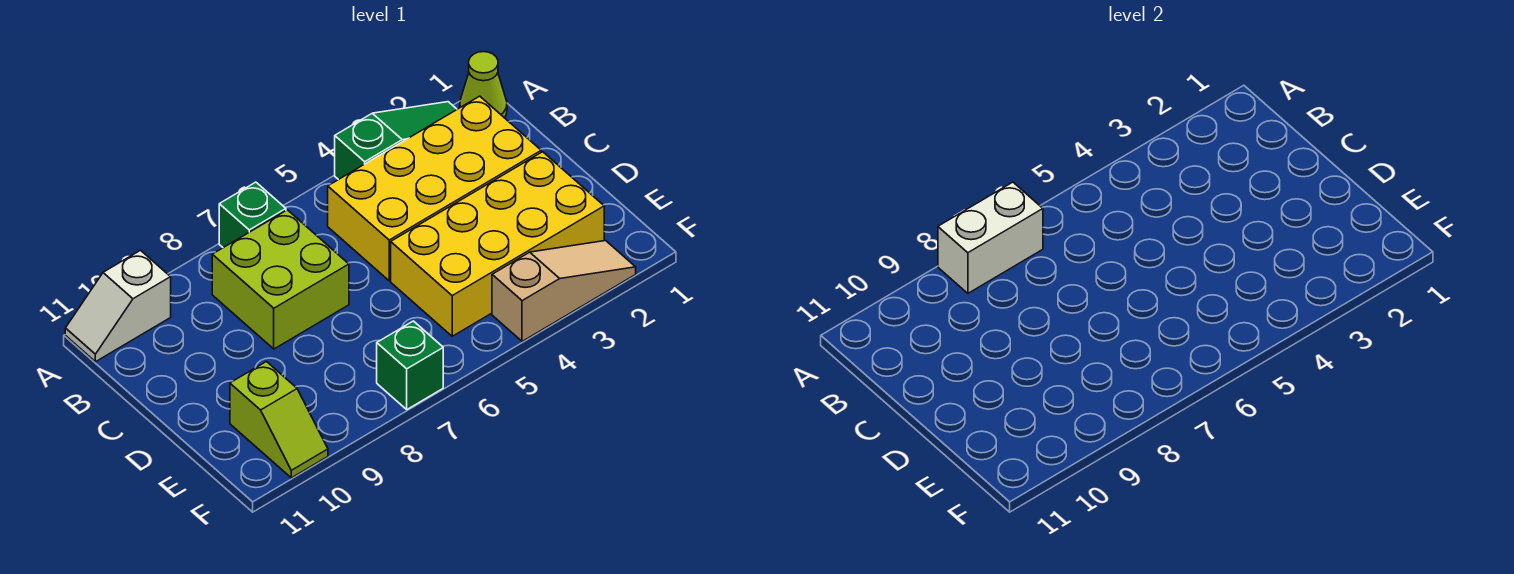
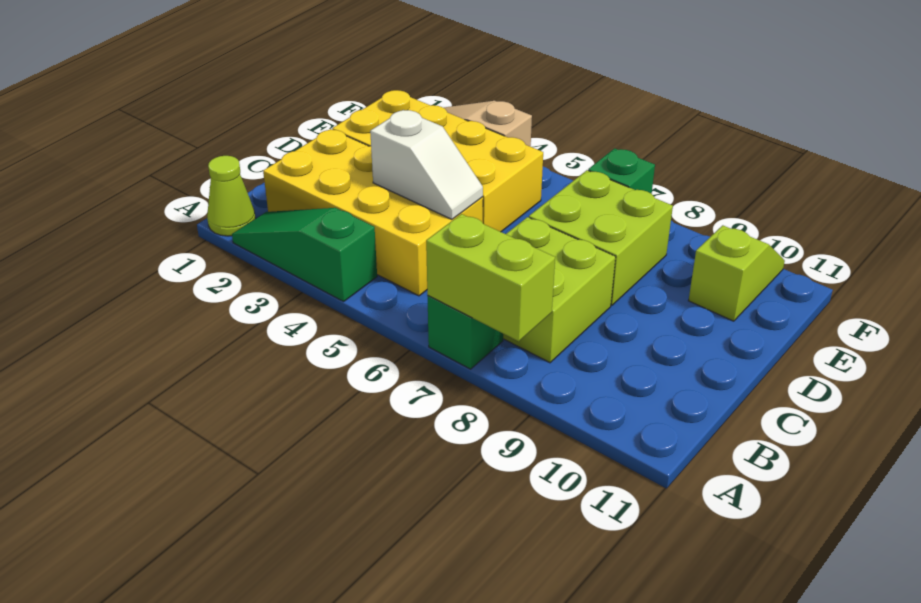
white 1x2 brick [938,182,1043,293] -> lime 1x2 brick [426,214,555,341]
white 1x2 slope [65,250,171,362] -> white 1x2 slope moved to [370,110,483,219]
none -> lime 2x2 brick [529,170,673,305]

